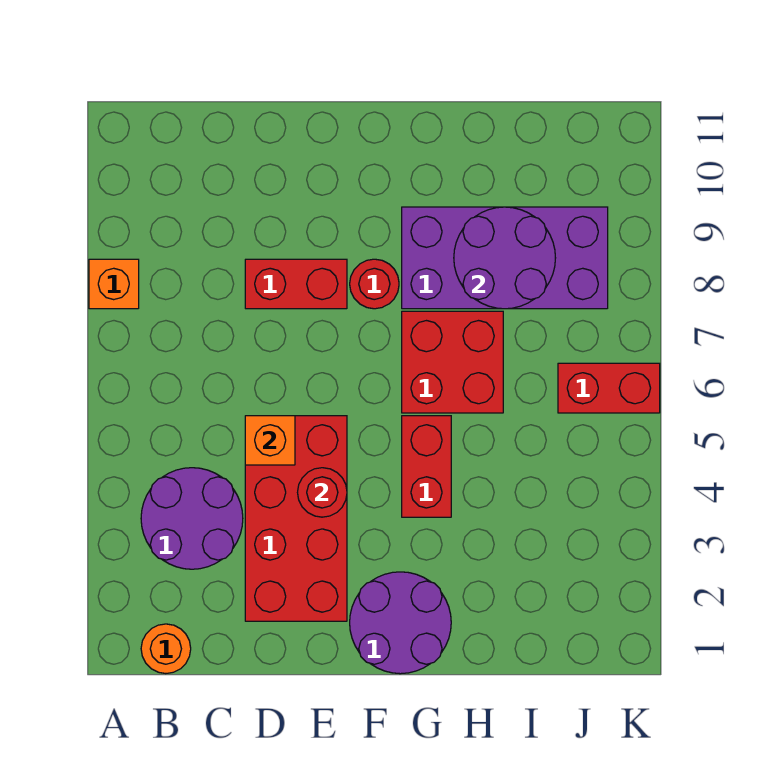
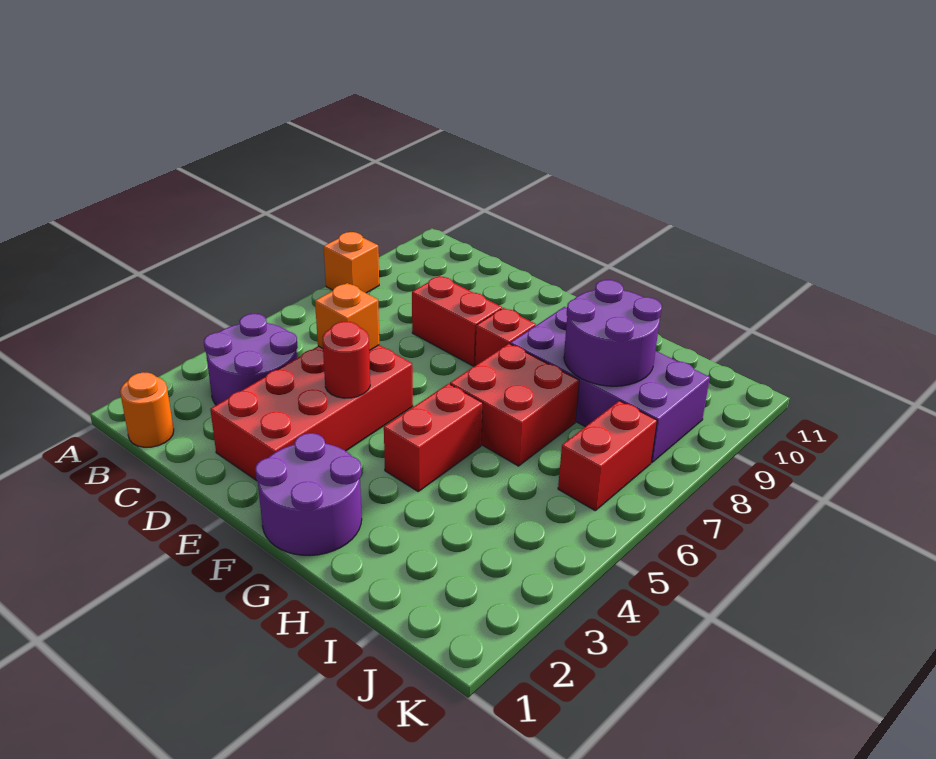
red 1x1 round brick [350,259,399,309] -> red 1x1 brick [475,308,536,366]
red 1x2 brick [558,363,660,413] -> red 1x2 brick turned to [558,401,657,510]

